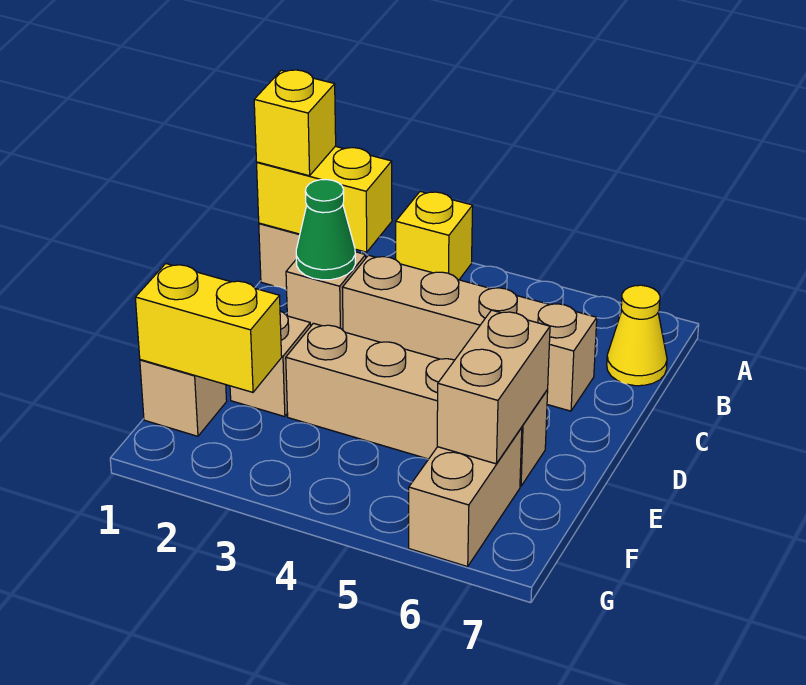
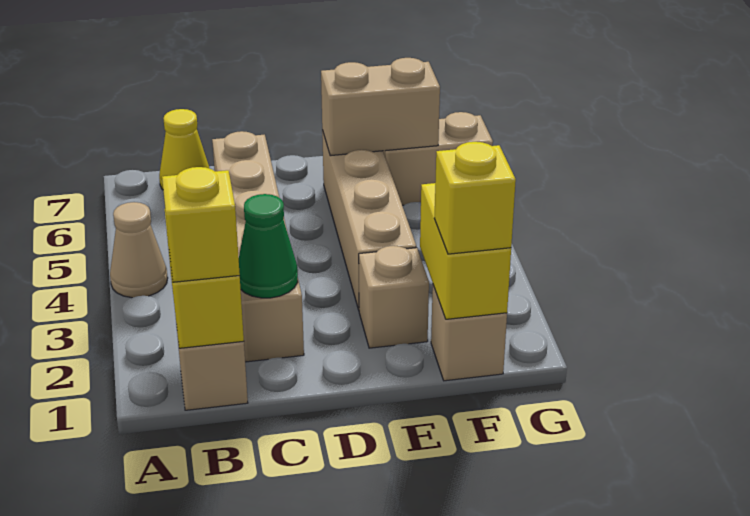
yellow 1x1 brick [396,191,473,280] -> yellow 1x1 brick moved to [434,142,516,254]
none -> tan 1x1 cone [110,202,168,298]

